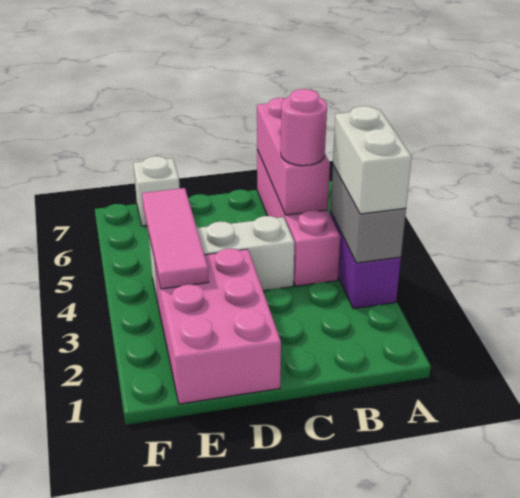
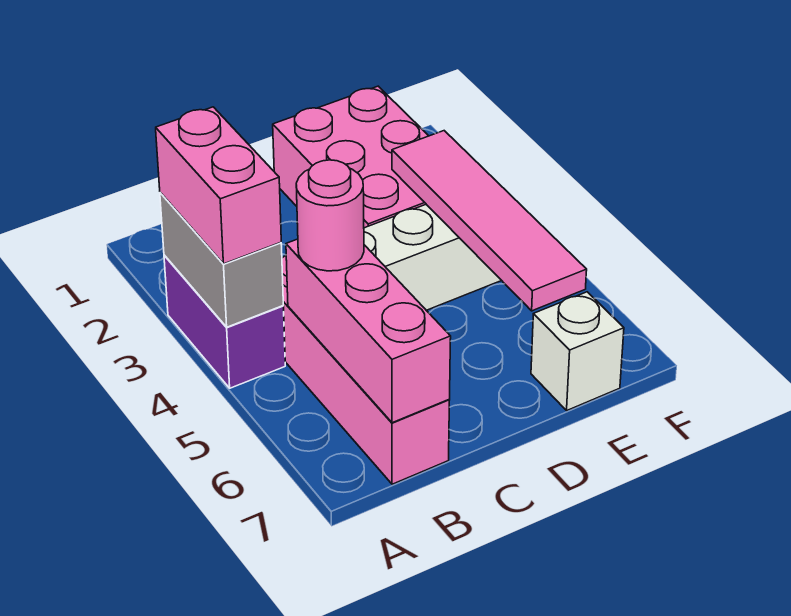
white 1x2 brick [333,106,412,214] -> pink 1x2 brick [156,107,281,264]
pink 1x3 tile [142,188,209,289] -> pink 1x4 tile [392,131,587,311]

